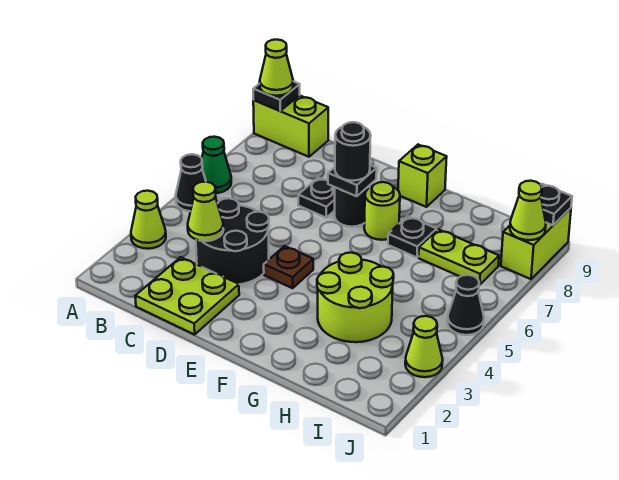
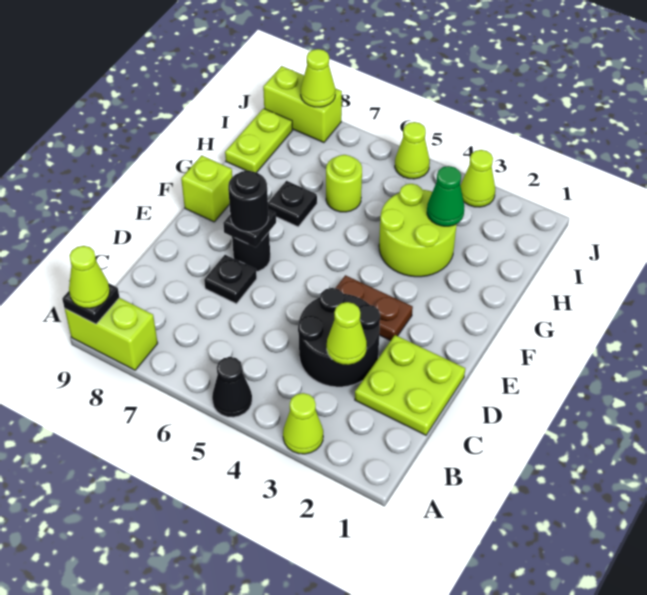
green 1x1 cone [202,137,231,193] -> green 1x1 cone moved to [427,166,464,226]
lime 1x2 brick [253,95,328,157] -> lime 1x2 brick turned to [65,298,158,370]
brown 1x1 plate [264,246,313,288] -> brown 1x2 plate [335,275,413,341]
lime 1x1 round brick [364,182,400,240] -> lime 1x1 round brick moved to [326,155,362,212]
lime 1x2 plate [419,229,499,285] -> lime 1x2 plate moved to [225,109,293,173]
black 1x1 cone [448,275,484,335] -> lime 1x1 cone [395,122,430,179]
black 1x1 plate [541,184,572,225] -> none

